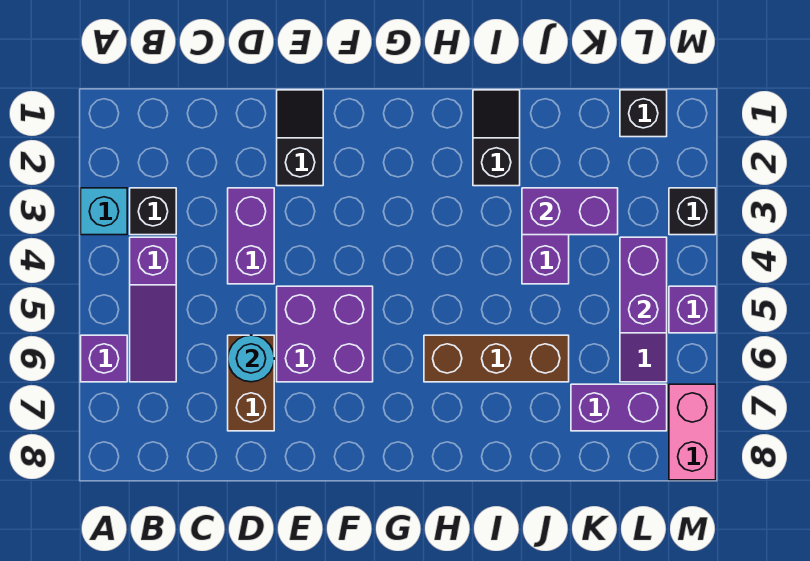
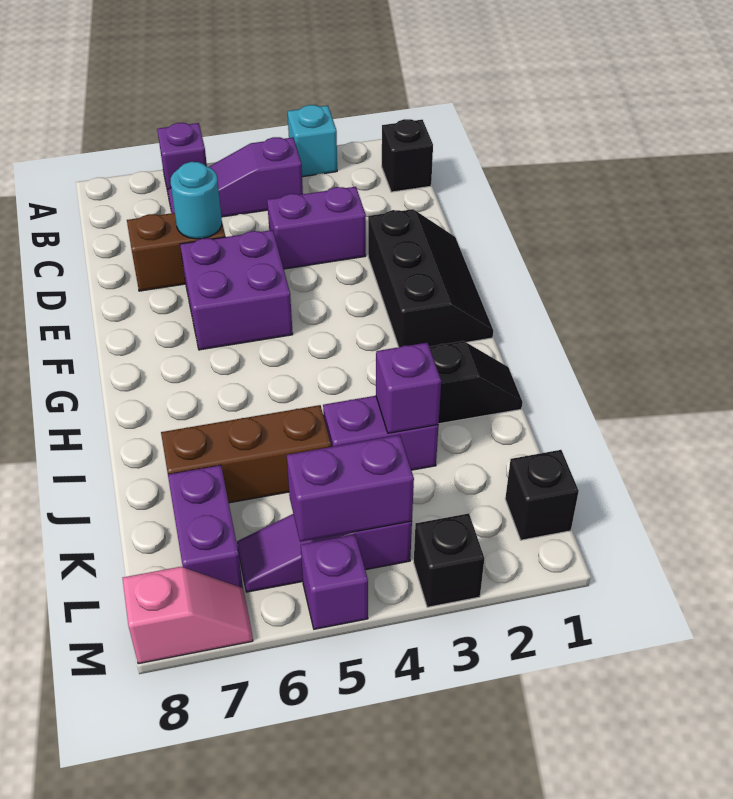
black 1x1 brick [130,188,176,235] -> black 1x1 brick moved to [382,119,433,192]
black 1x2 slope [277,90,323,186] -> black 2x3 slope [368,209,493,347]
brown 1x3 brick [424,335,569,382] -> brown 1x3 brick turned to [161,405,331,503]
purple 1x2 brick [522,188,618,235] -> purple 1x1 brick [376,343,441,433]
pink 1x2 brick [669,384,716,480] -> pink 1x2 slope [123,567,253,664]

